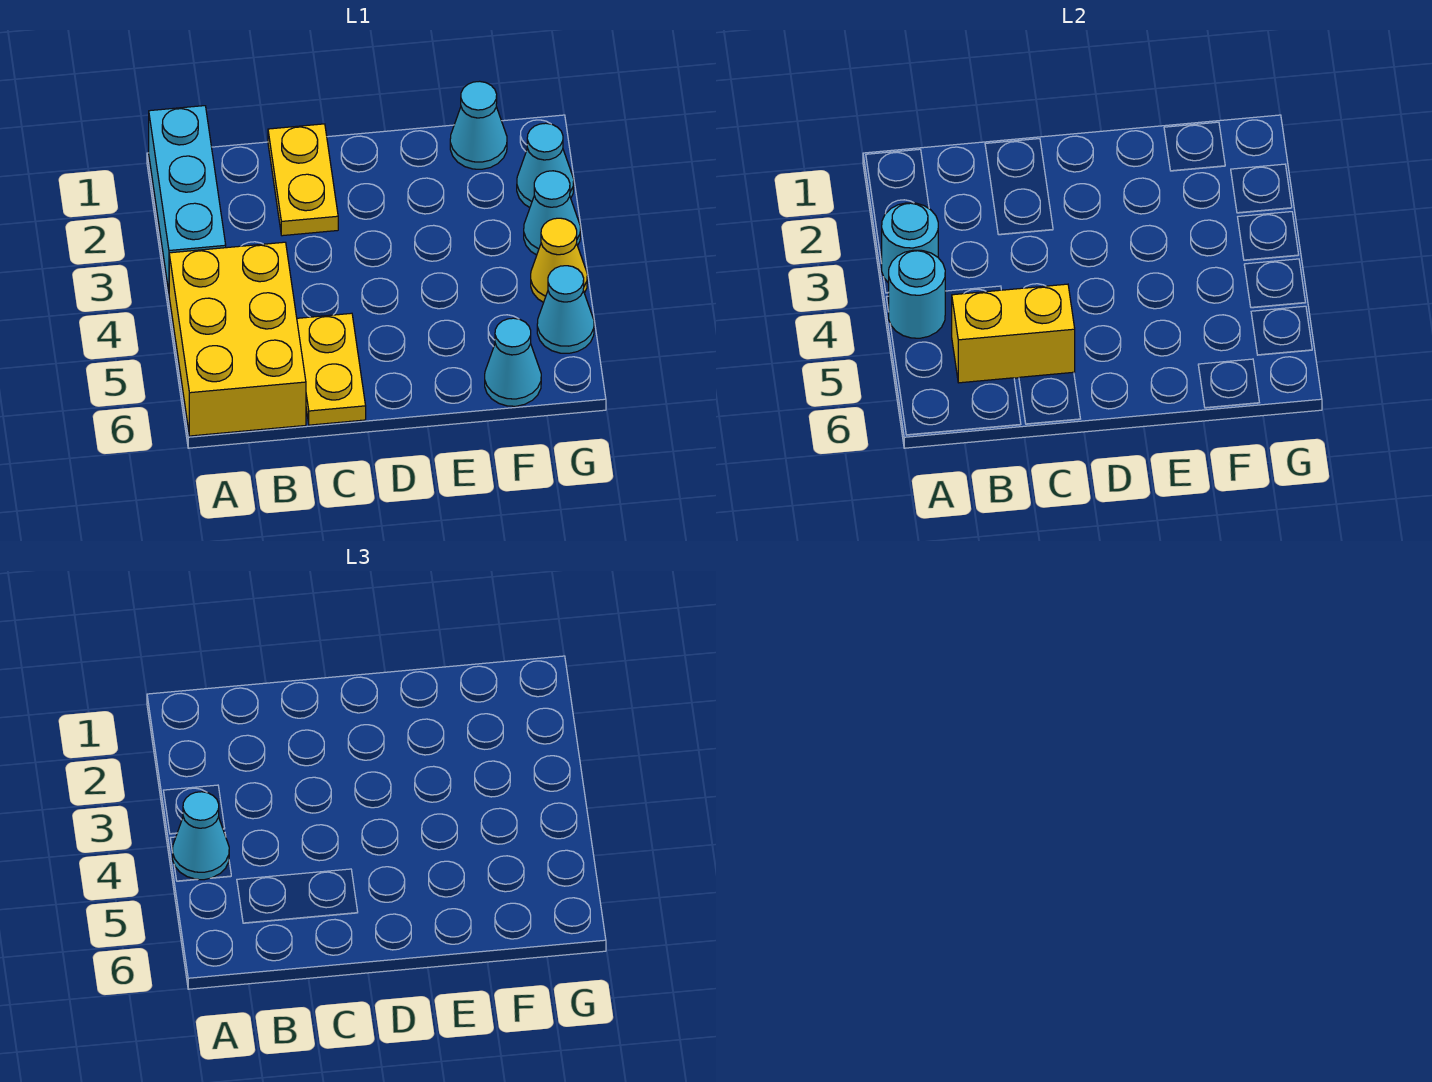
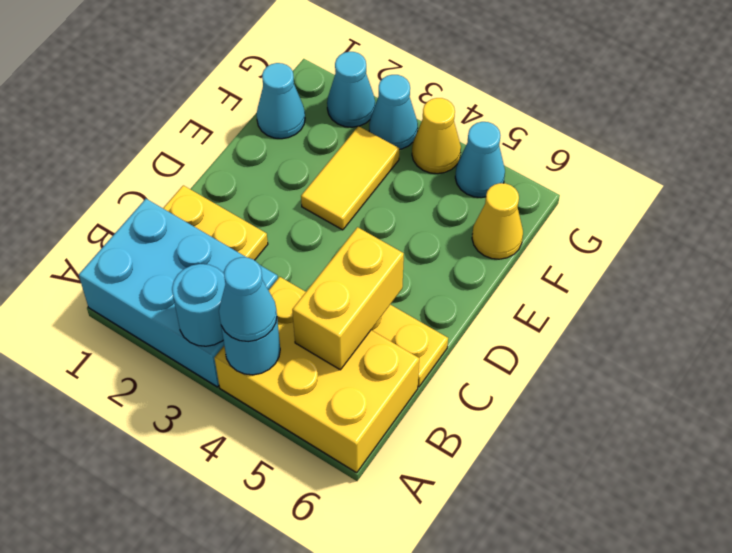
cyan 1x3 brick [149,106,226,291] -> cyan 2x3 brick [79,199,278,387]
none -> yellow 1x2 tile [301,126,399,230]
cyan 1x1 cone [485,318,541,406] -> yellow 1x1 cone [472,183,523,259]

